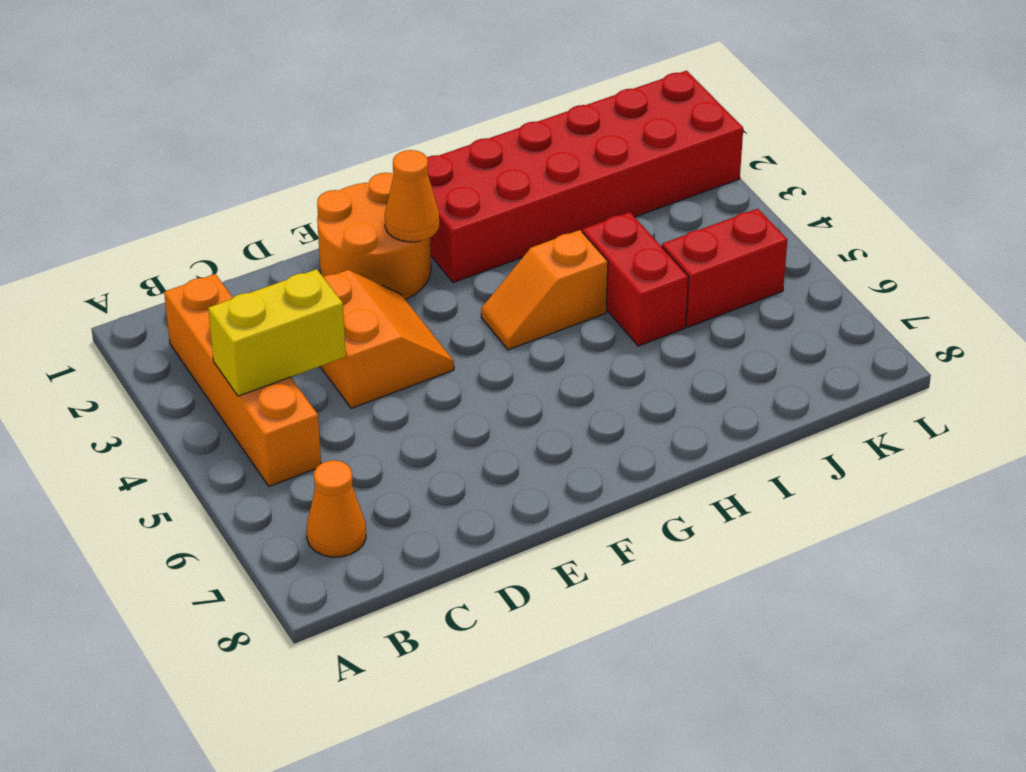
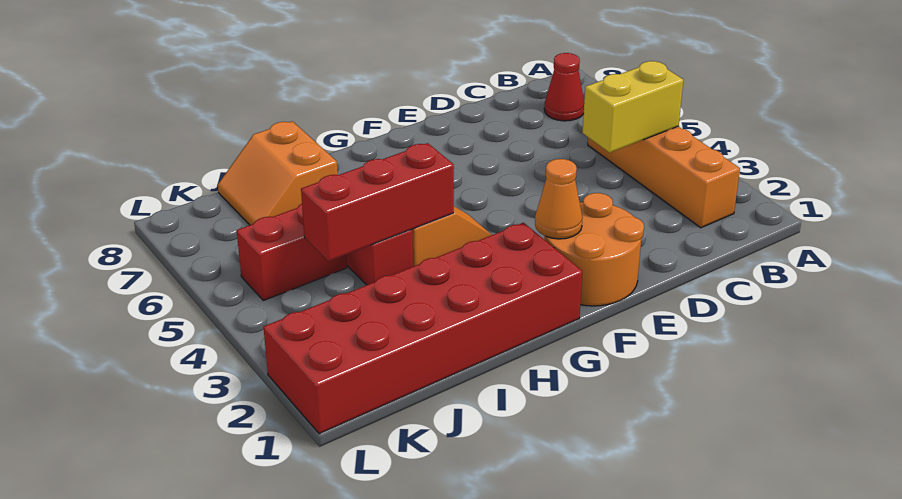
orange 1x1 cone [307,460,366,557] -> red 1x1 cone [544,53,584,121]
orange 2x2 slope [320,270,454,408] -> orange 2x2 slope moved to [218,121,338,225]
none -> red 1x3 brick [301,143,454,261]

